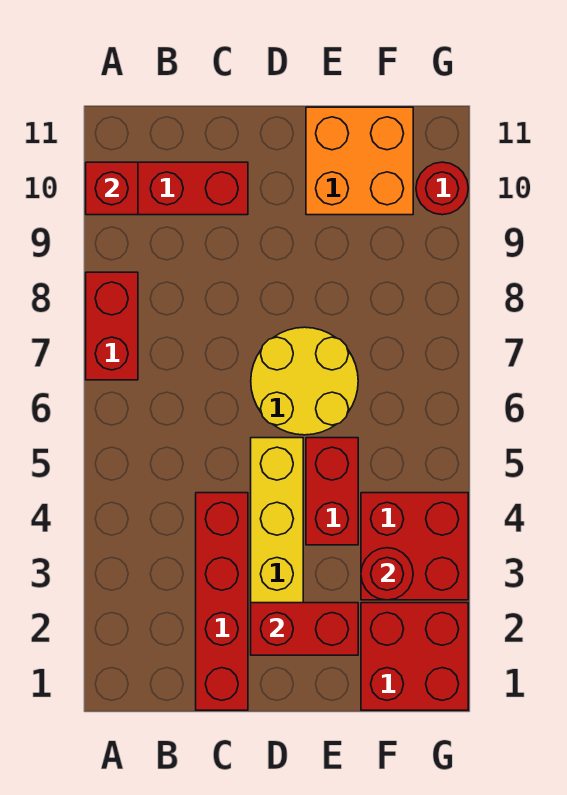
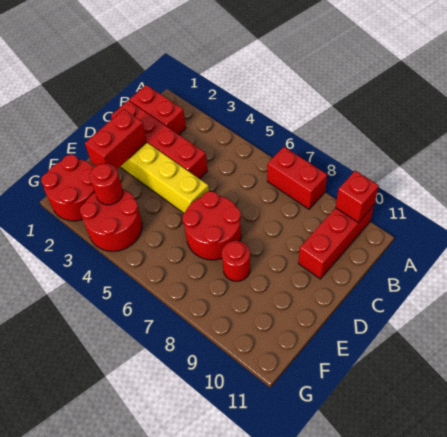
yellow 2x2 round brick [251,327,358,435] -> red 2x2 round brick [182,191,241,260]
red 1x2 brick [306,438,358,545] -> red 1x2 brick moved to [129,85,186,135]
orange 2x2 brick [306,107,413,215] -> none
red 2x2 brick [361,603,468,710] -> red 2x2 round brick [41,155,95,221]
red 2x2 brick [361,493,468,600] -> red 2x2 round brick [80,189,142,251]
red 1x1 round brick [416,162,468,215] -> red 1x1 round brick moved to [222,241,250,281]

